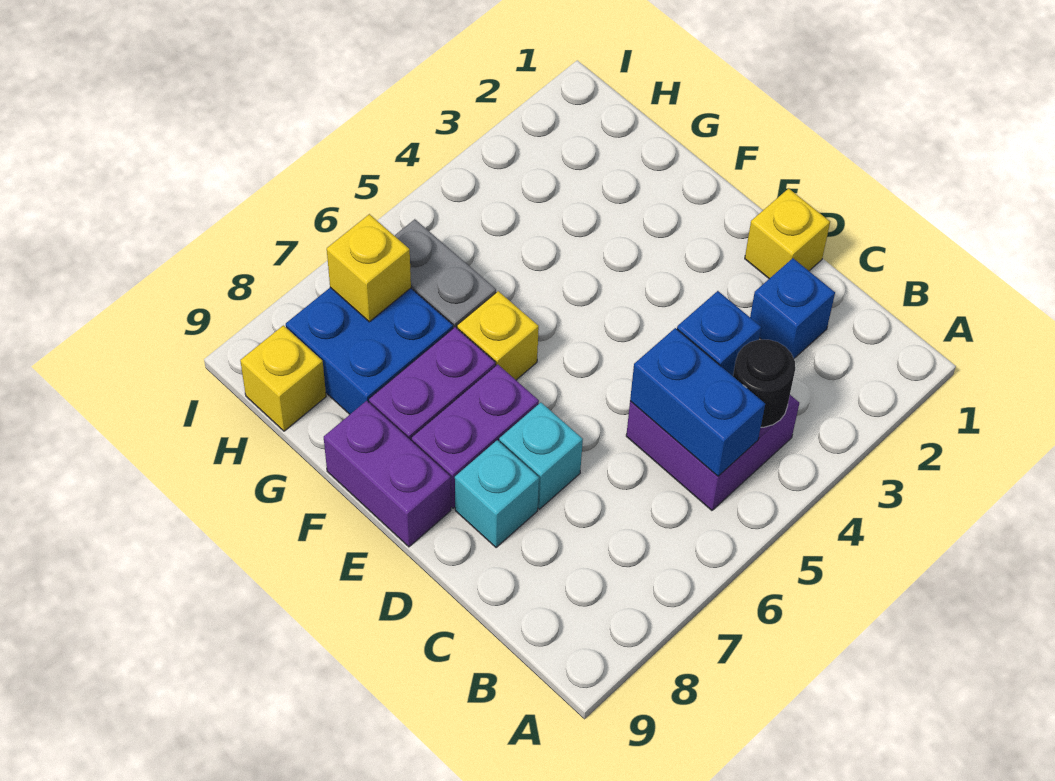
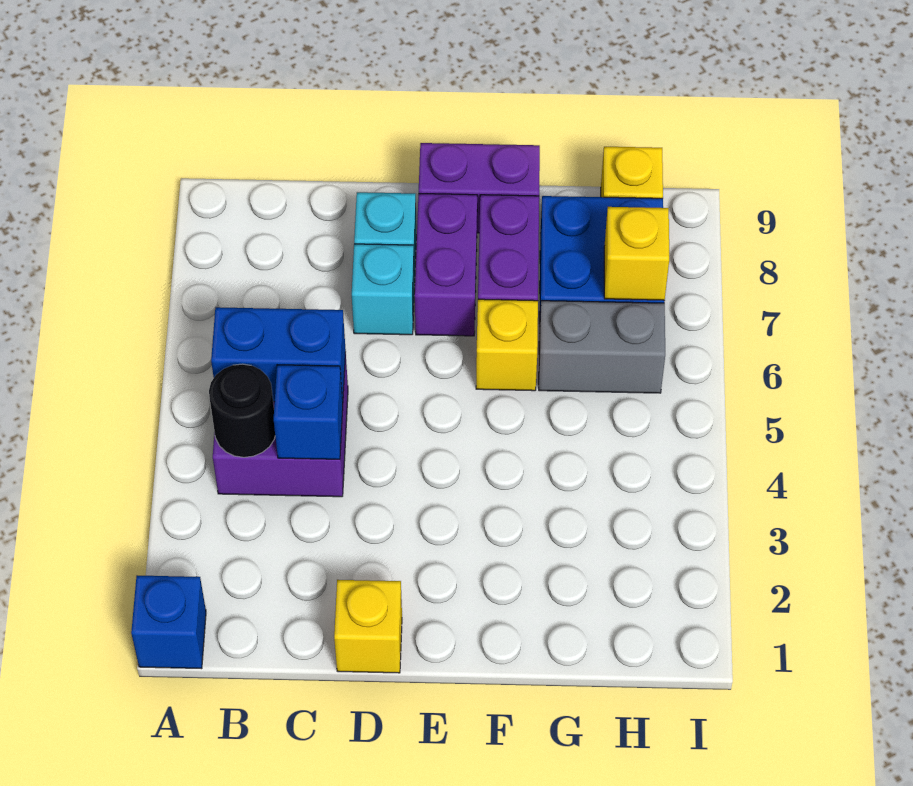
blue 1x1 brick [750,258,835,358] -> blue 1x1 brick moved to [131,575,206,669]

